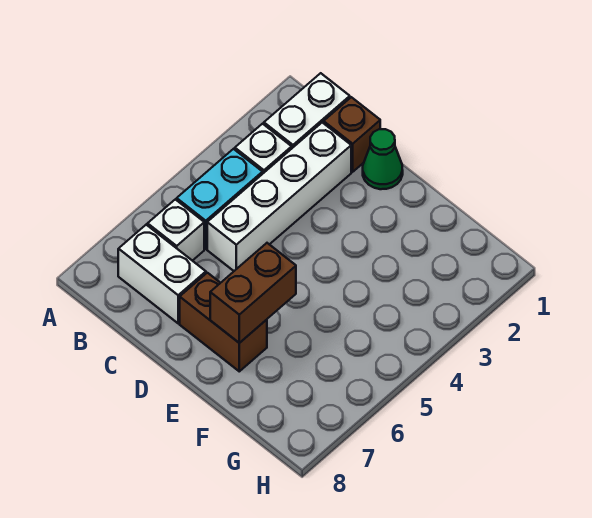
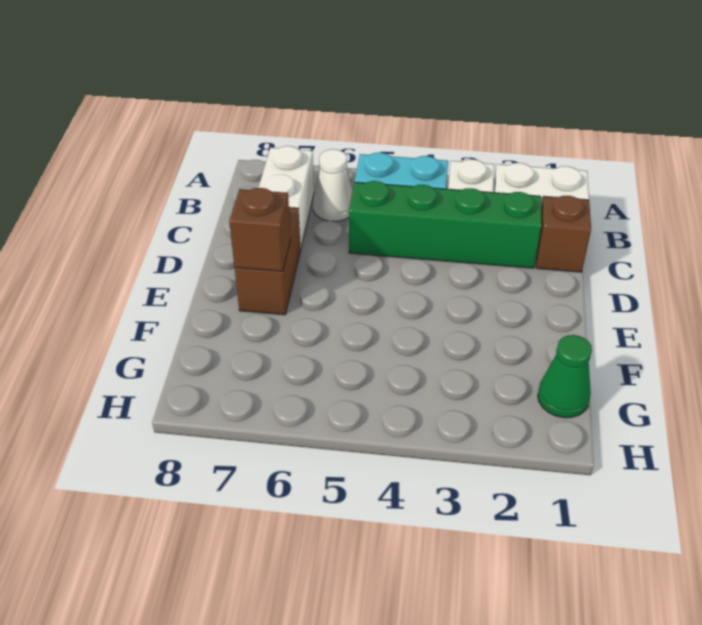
white 1x1 brick [148,199,204,261] -> white 1x1 cone [313,149,353,221]
white 1x4 brick [207,122,351,271] -> green 1x4 brick [349,181,542,268]
green 1x1 cone [363,129,403,189] -> green 1x1 cone moved to [538,335,592,418]
brown 1x2 brick [210,243,296,343] -> brown 1x1 brick [229,188,291,272]

